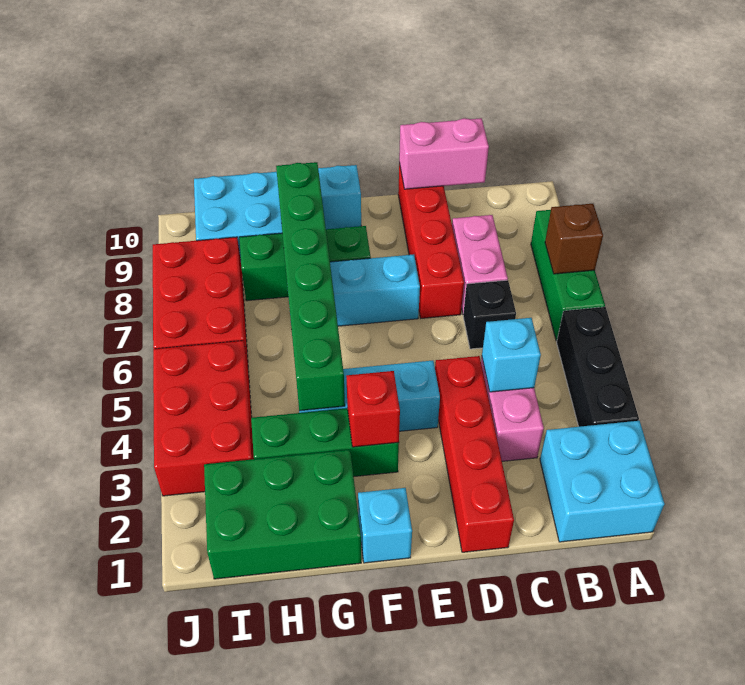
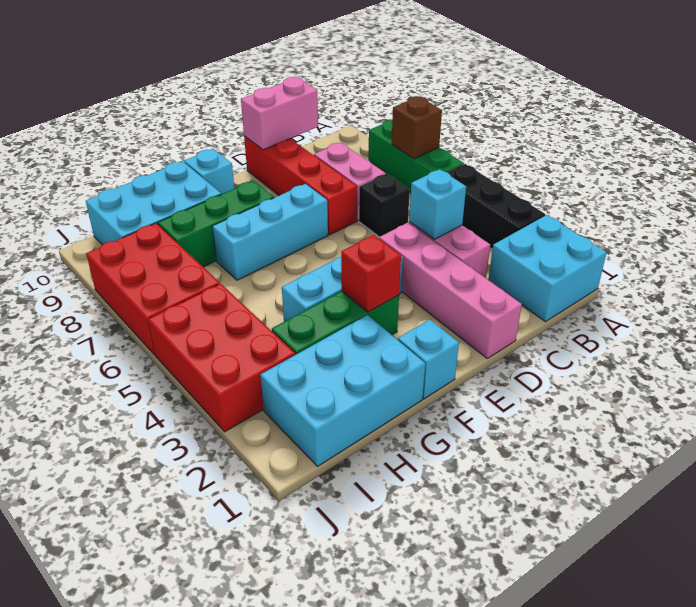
red 1x4 brick [435,356,514,552] -> pink 1x4 brick [379,223,522,358]
green 2x3 brick [204,450,361,579] -> cyan 2x3 brick [260,315,425,466]
green 1x6 brick [276,162,345,411] -> none

